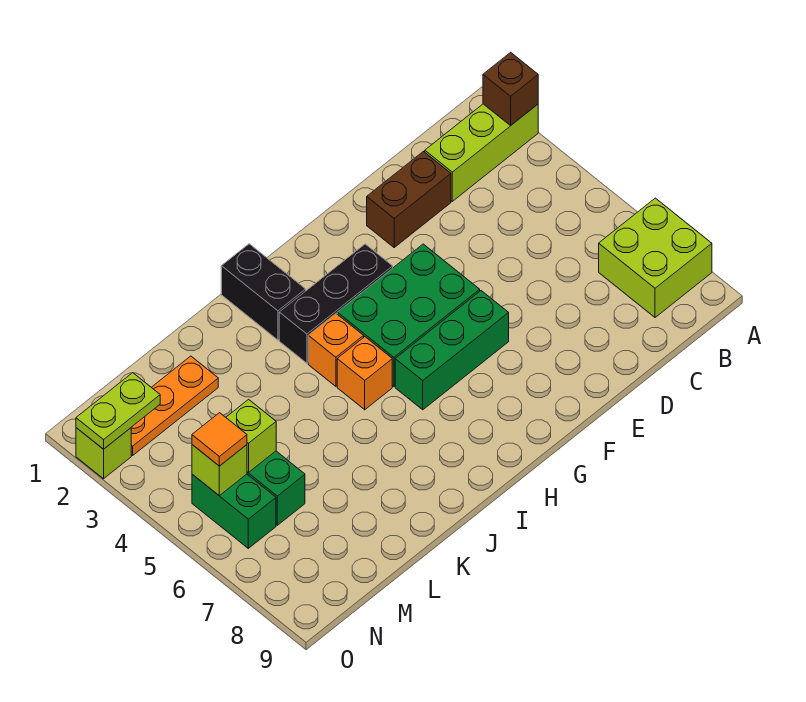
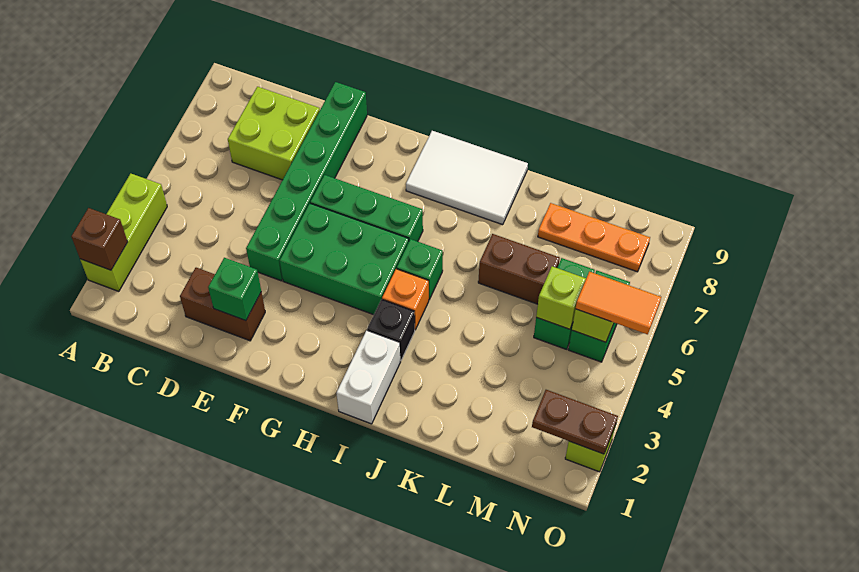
lime 1x3 brick [425,104,538,201] -> lime 1x3 brick turned to [80,174,167,291]
lime 2x2 brick [599,198,712,317] -> lime 2x2 brick moved to [228,87,320,180]
none -> green 1x1 brick [208,258,261,321]
none -> green 1x6 brick [246,82,367,281]
black 1x3 brick [279,244,393,363] -> black 1x1 brick [367,299,415,360]
none -> white 2x3 tile [406,131,528,225]
black 1x2 brick [221,244,306,340] -> white 1x2 brick [336,330,400,424]
orange 1x1 brick [337,337,392,410] -> green 1x1 brick [397,239,443,300]
none -> brown 1x2 brick [478,234,560,304]
orange 1x3 plate [131,356,218,455] -> orange 1x3 plate moved to [538,203,650,272]
lime 1x2 plate [76,373,160,449] -> brown 1x2 plate [532,390,618,454]
orange 1x1 tile [192,413,247,466] -> orange 1x2 tile [576,272,661,334]

